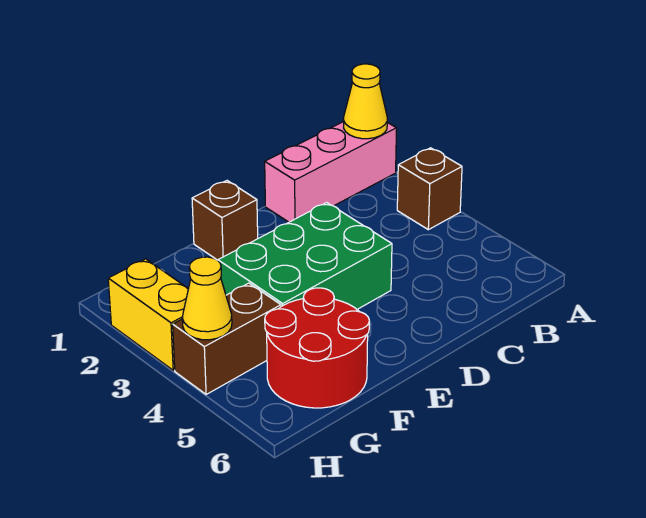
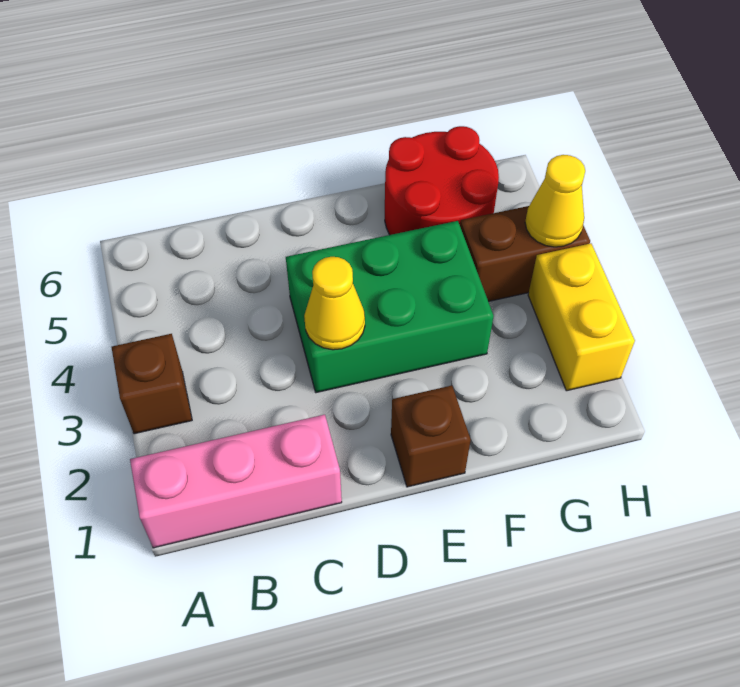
yellow 1x1 cone [344,64,387,139] -> yellow 1x1 cone moved to [304,257,365,350]

